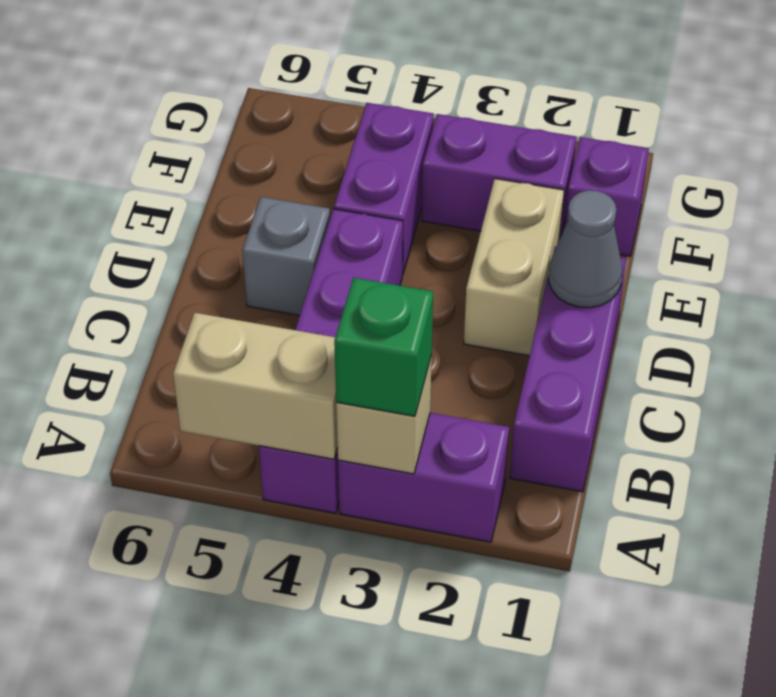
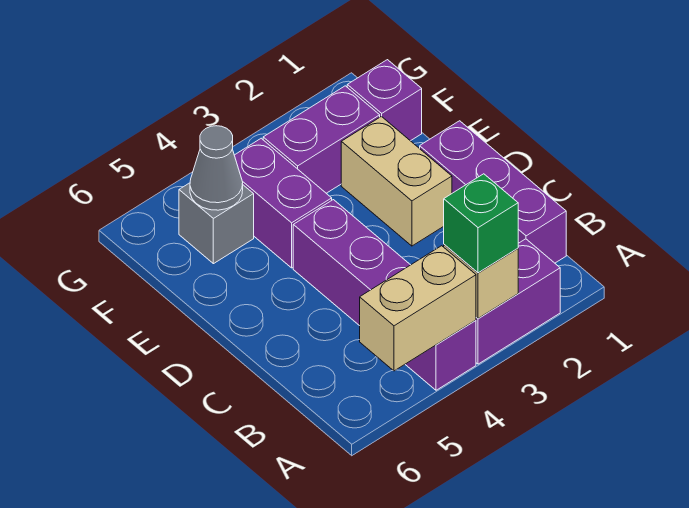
grey 1x1 cone [548,190,622,308] -> grey 1x1 cone moved to [190,126,243,210]
grey 1x1 brick [242,197,330,316] -> grey 1x1 brick moved to [179,183,254,264]

